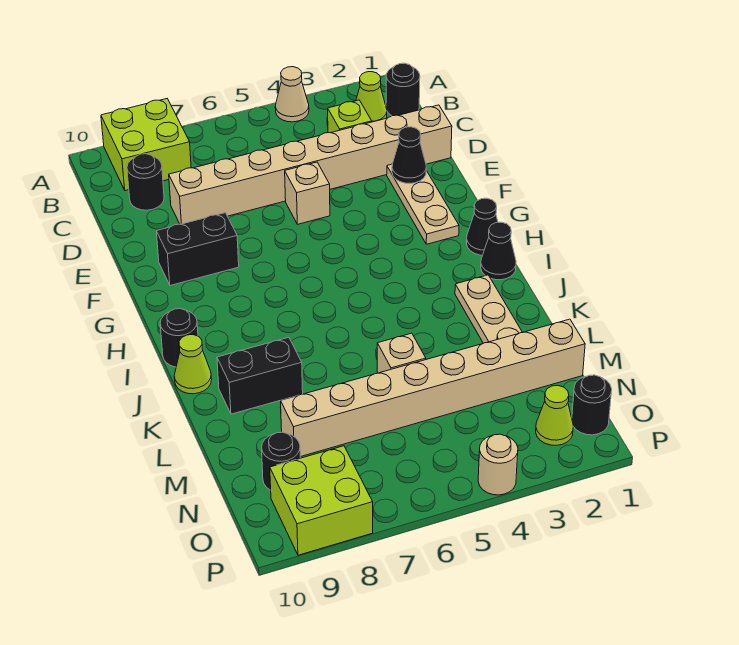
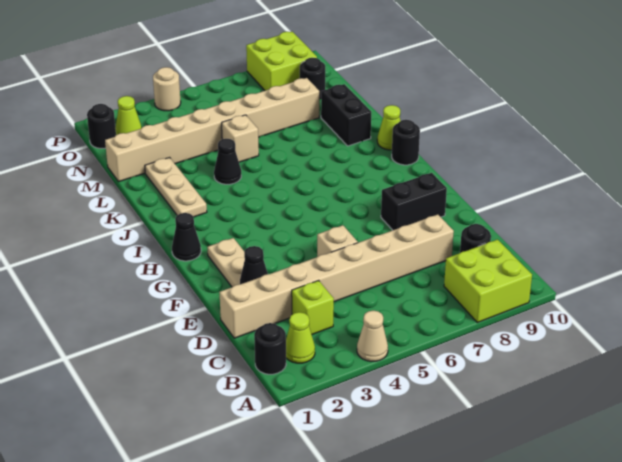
black 1x1 cone [481,222,516,280] -> black 1x1 cone moved to [214,139,241,184]
black 1x2 brick [217,337,303,414] -> black 1x2 brick turned to [321,84,371,146]

